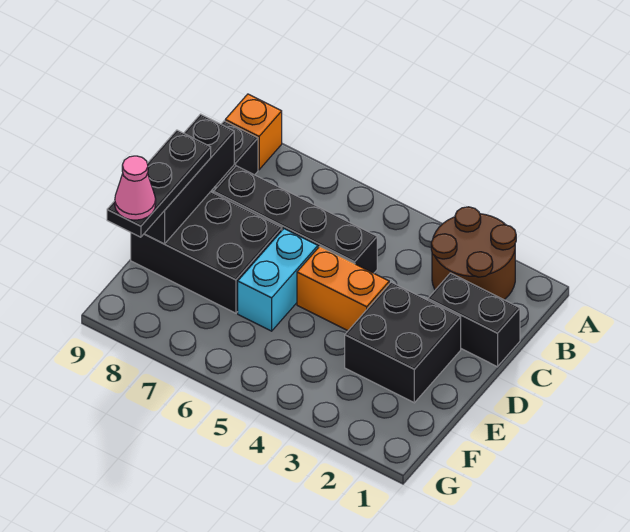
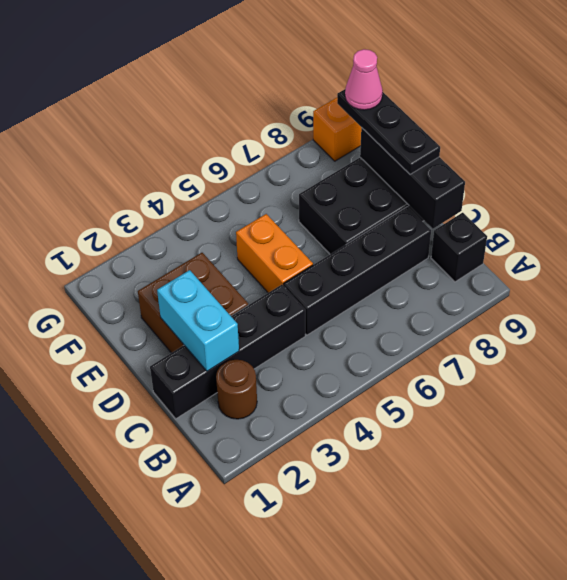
brown 2x2 round brick [431,207,516,300] -> brown 1x1 round brick [216,360,257,419]
orange 1x1 brick [225,94,282,170] -> orange 1x1 brick moved to [313,98,361,161]
black 1x2 brick [428,273,520,367] -> black 1x4 brick [150,285,305,419]
black 2x2 brick [345,282,461,403] -> brown 2x2 brick [138,253,248,353]
orange 1x2 brick [297,246,389,331] -> orange 1x2 brick turned to [236,214,313,293]
cyan 1x2 brick [238,229,318,331] -> cyan 1x2 brick moved to [157,270,239,371]

